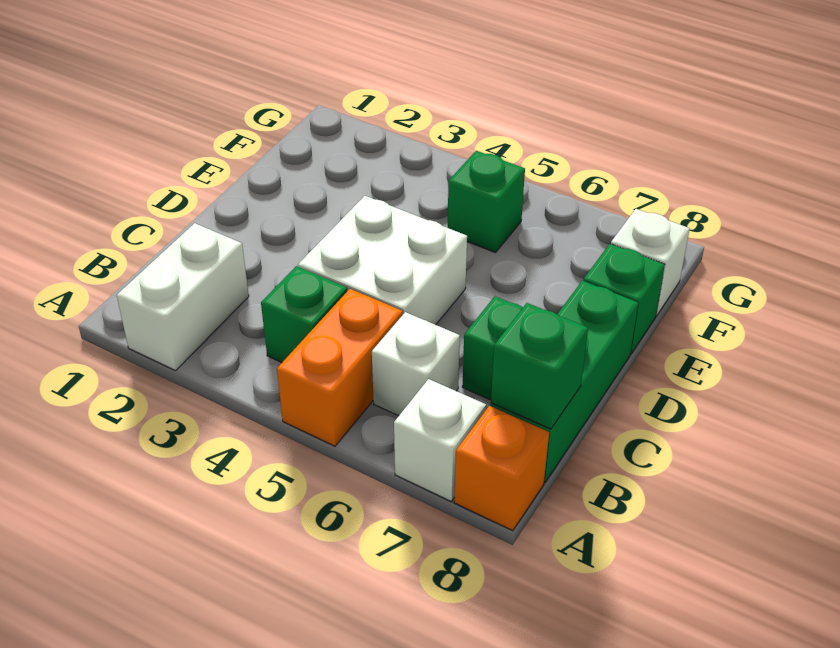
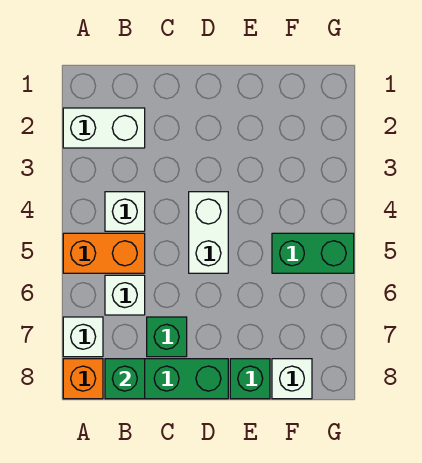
green 1x1 brick [261,266,347,362] -> white 1x1 brick [105,192,145,231]
white 2x2 brick [298,196,467,325] -> white 1x2 brick [189,192,228,273]
green 1x1 brick [448,151,525,253] -> green 1x2 brick [272,233,354,273]

